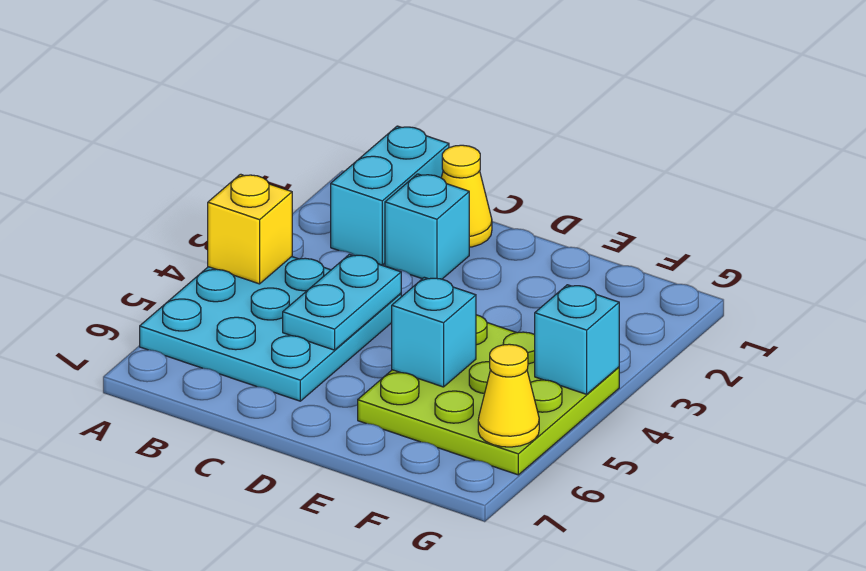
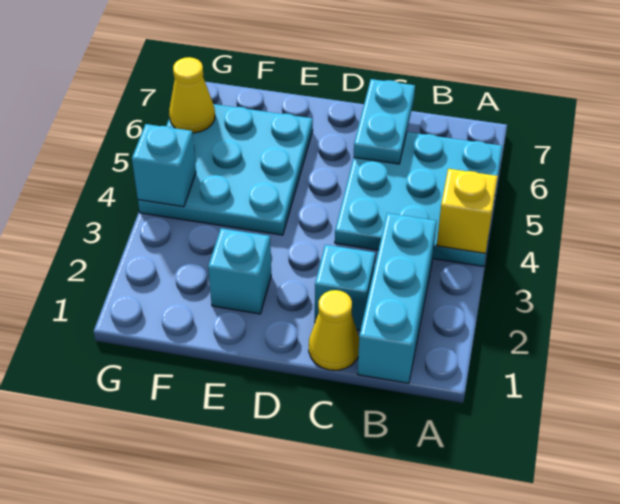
cyan 1x2 brick [331,126,449,265] -> cyan 1x3 brick [358,213,437,383]
cyan 1x2 plate [283,254,401,350] -> cyan 1x2 plate moved to [354,79,415,164]
lime 3x3 plate [358,315,619,475] -> cyan 3x3 plate [138,104,313,235]
cyan 1x1 brick [392,277,476,387] -> cyan 1x1 brick moved to [208,228,271,314]

